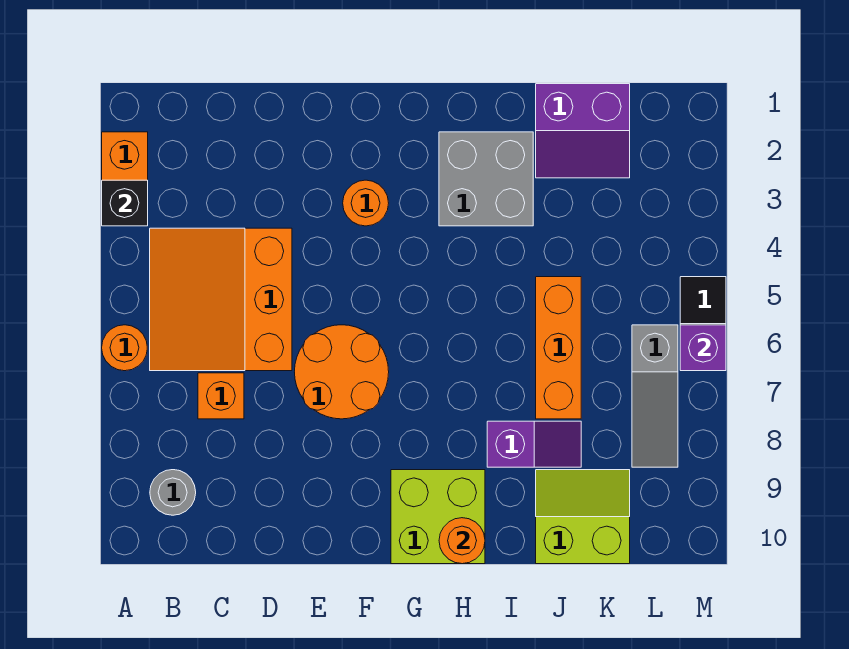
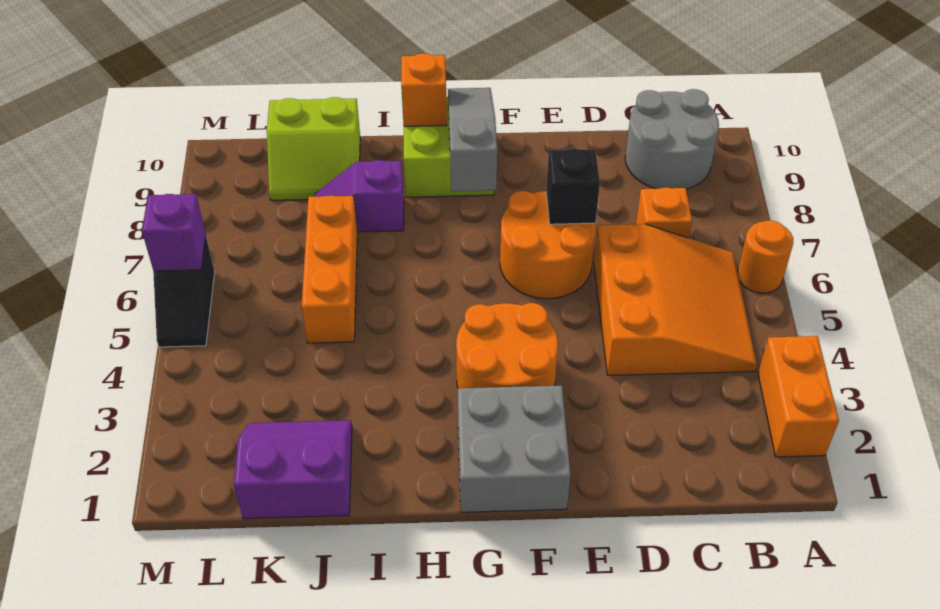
black 1x1 brick [102,180,148,226] -> black 1x1 brick moved to [546,148,600,224]
grey 1x1 round brick [150,470,196,515] -> grey 2x2 round brick [625,89,719,189]
orange 1x1 round brick [343,180,389,226] -> orange 2x2 round brick [456,303,558,388]
grey 2x2 brick [439,132,533,226] -> grey 2x2 brick moved to [458,386,571,512]
orange 1x1 round brick [439,518,485,564] -> orange 1x1 brick [401,53,447,126]
grey 1x3 slope [632,325,678,467] -> grey 1x3 slope moved to [448,88,497,191]

